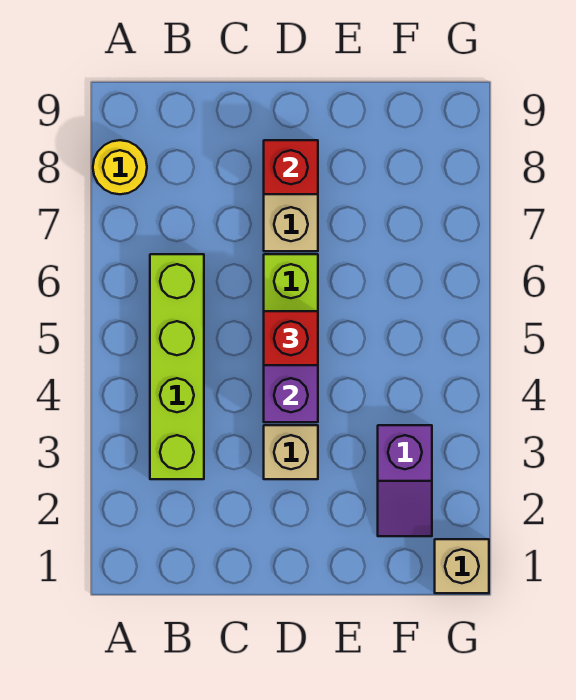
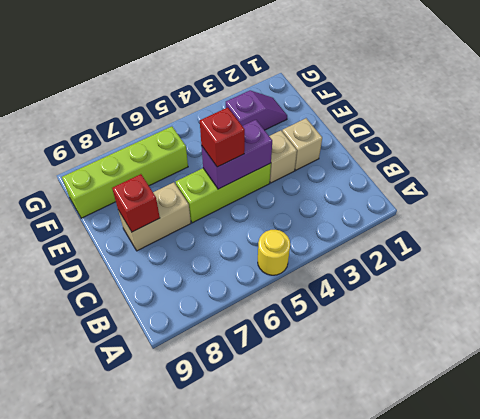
yellow 1x1 round brick [93,140,147,194] -> yellow 1x1 round brick moved to [258,230,290,275]
lime 1x4 brick [150,254,204,479] -> lime 1x4 brick moved to [62,126,188,218]
tan 1x1 brick [435,539,489,593] -> tan 1x1 brick moved to [282,118,322,170]

